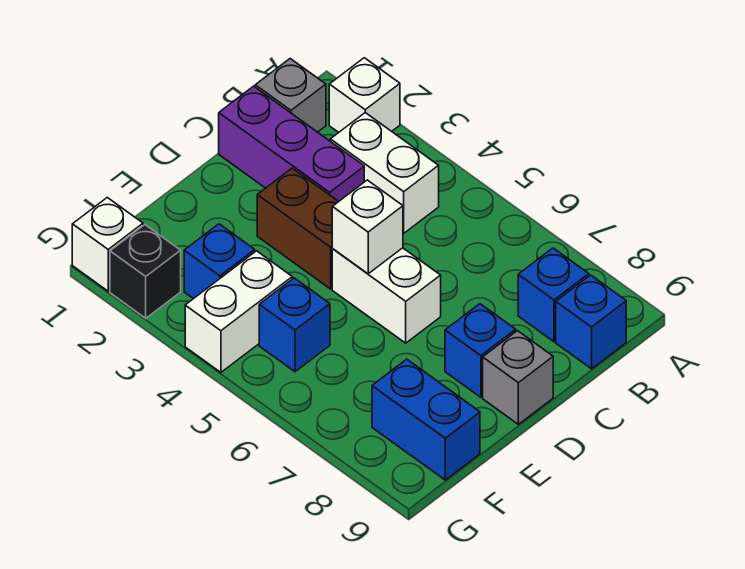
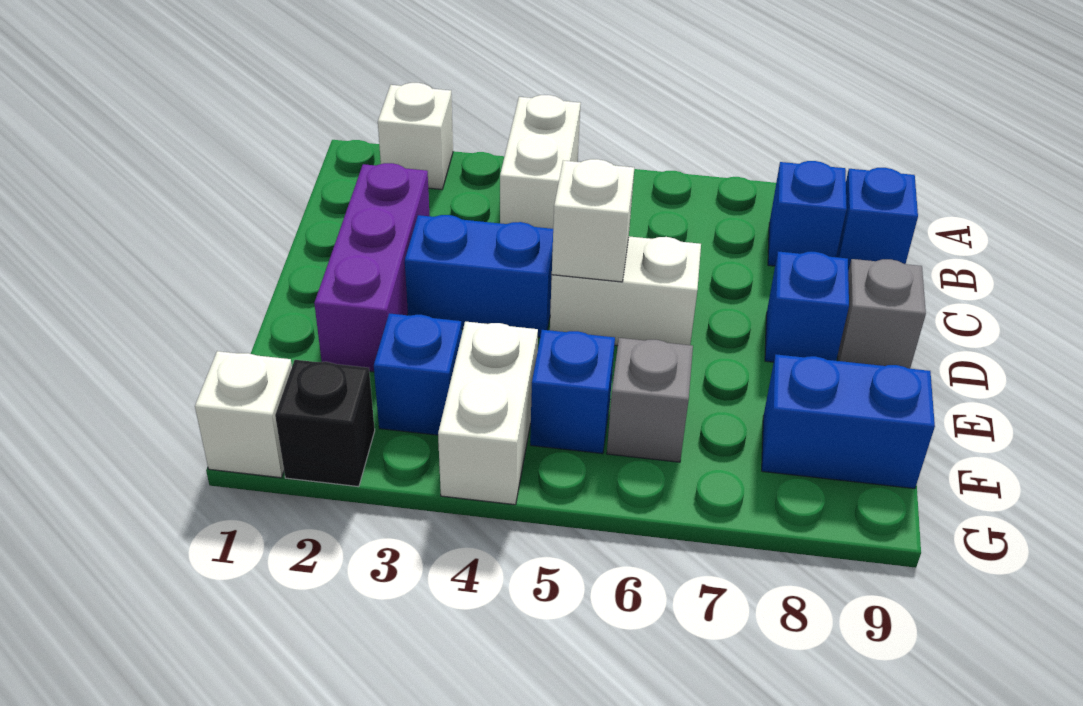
grey 1x1 brick [255,59,326,132] -> grey 1x1 brick moved to [607,338,693,462]
white 1x2 brick [330,113,439,233] -> white 1x2 brick turned to [500,95,581,229]
purple 1x3 brick [219,86,364,202] -> purple 1x3 brick turned to [314,163,429,372]
brown 1x2 brick [257,168,338,289] -> blue 1x2 brick [405,215,553,337]

